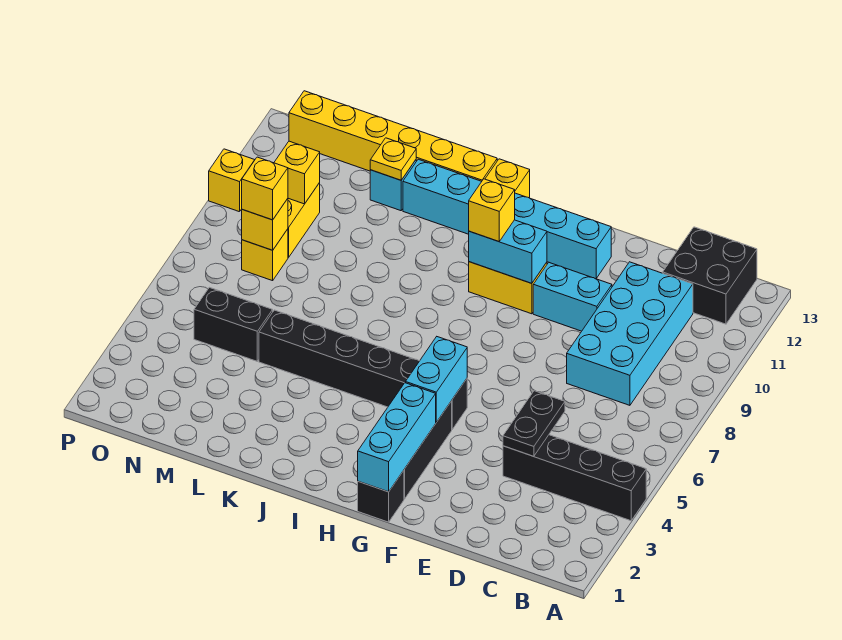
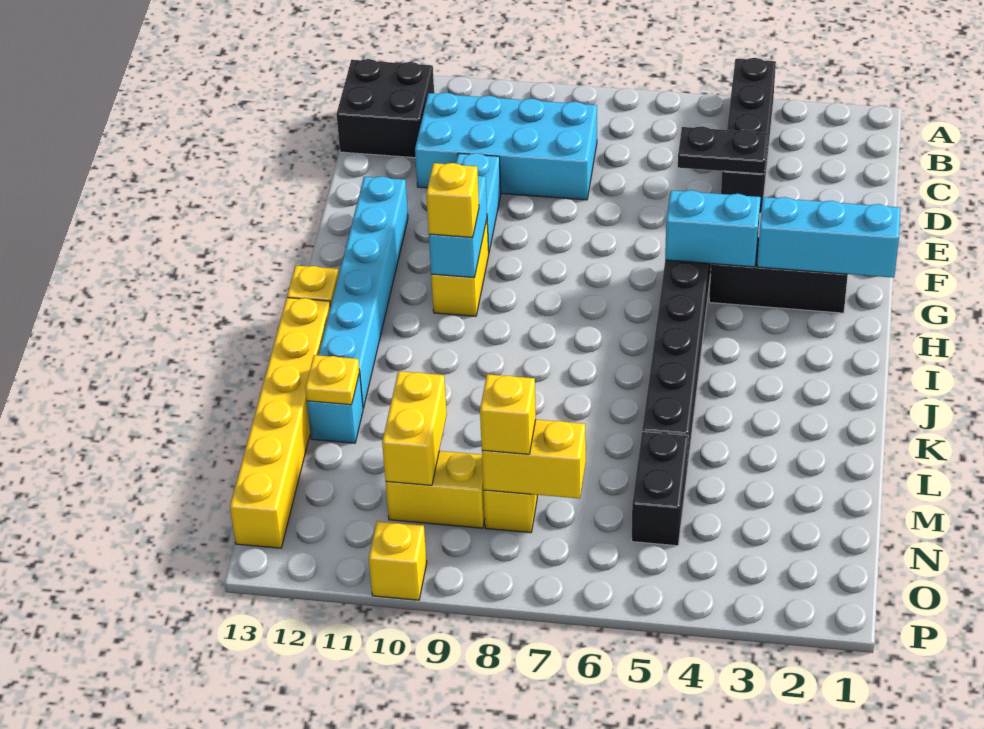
black 1x1 brick [358,471,404,522] -> none
yellow 1x1 brick [242,199,288,250] -> yellow 1x2 brick [482,419,586,499]
yellow 1x1 brick [274,141,320,204] -> yellow 1x2 brick [382,371,447,485]

